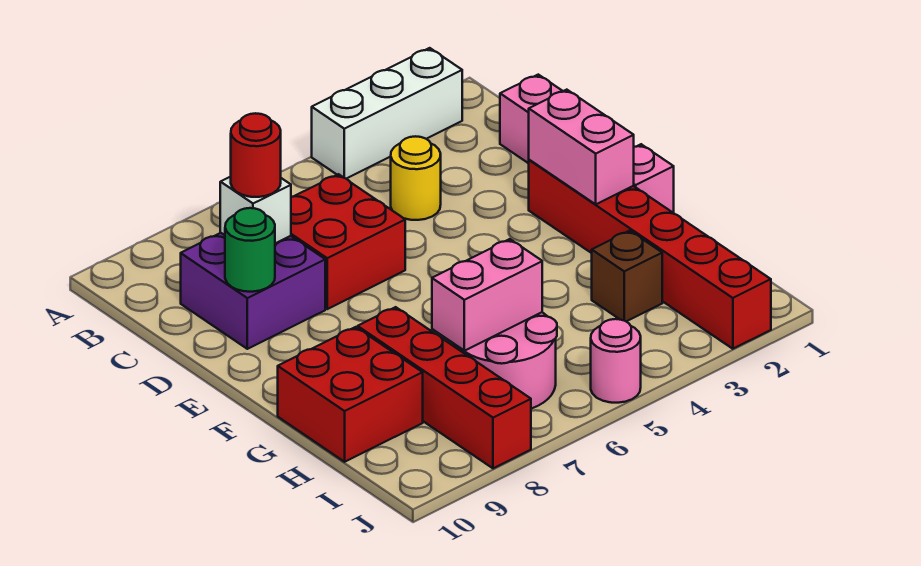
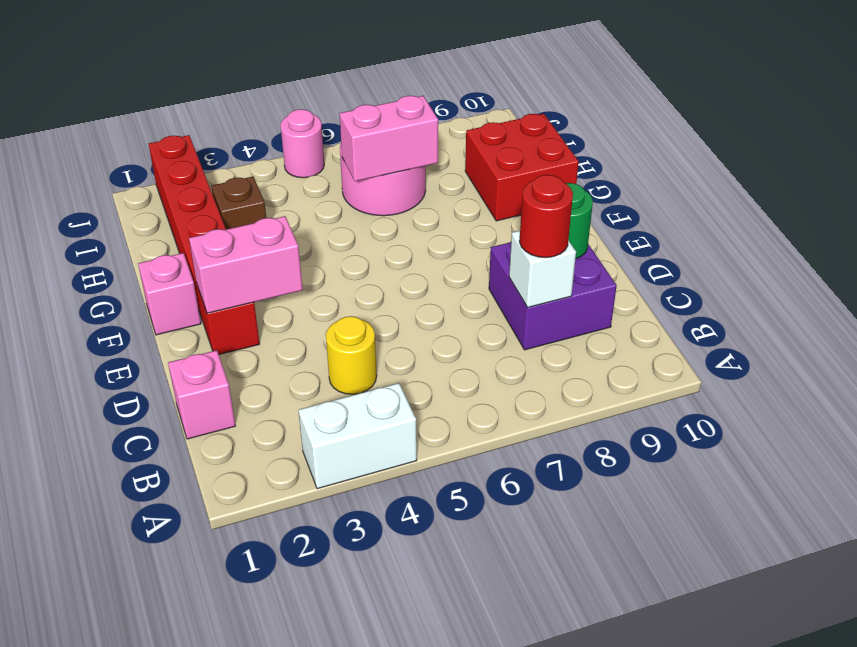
white 1x3 brick [312,48,462,179] -> white 1x2 brick [299,383,417,489]
red 2x2 brick [291,174,405,309] -> none
pink 1x2 brick [529,90,634,204] -> pink 1x2 brick turned to [189,216,303,313]
red 1x4 brick [358,307,531,468] -> none

